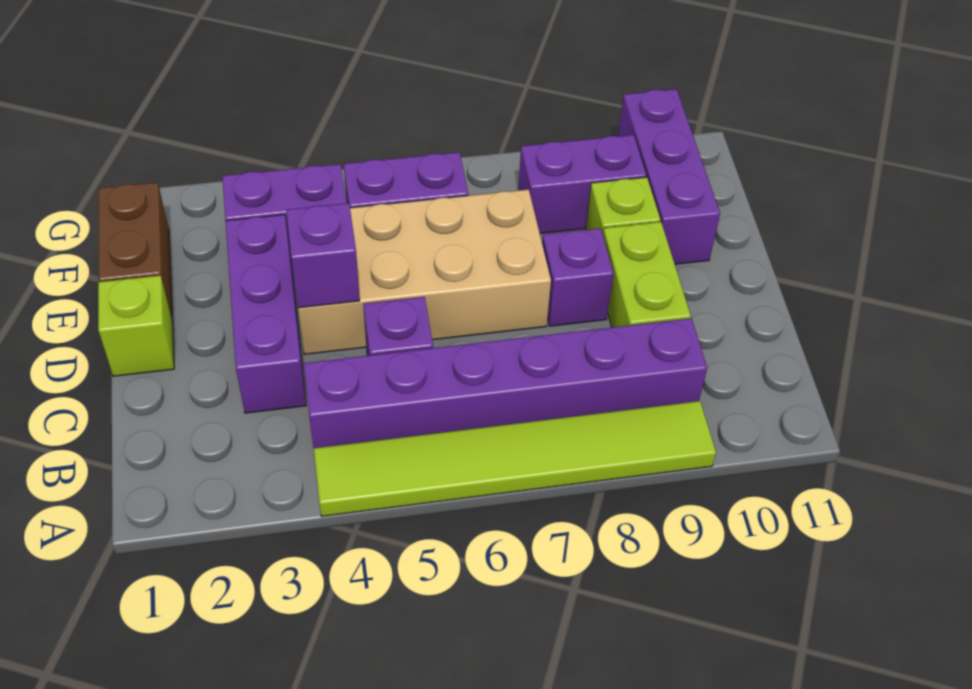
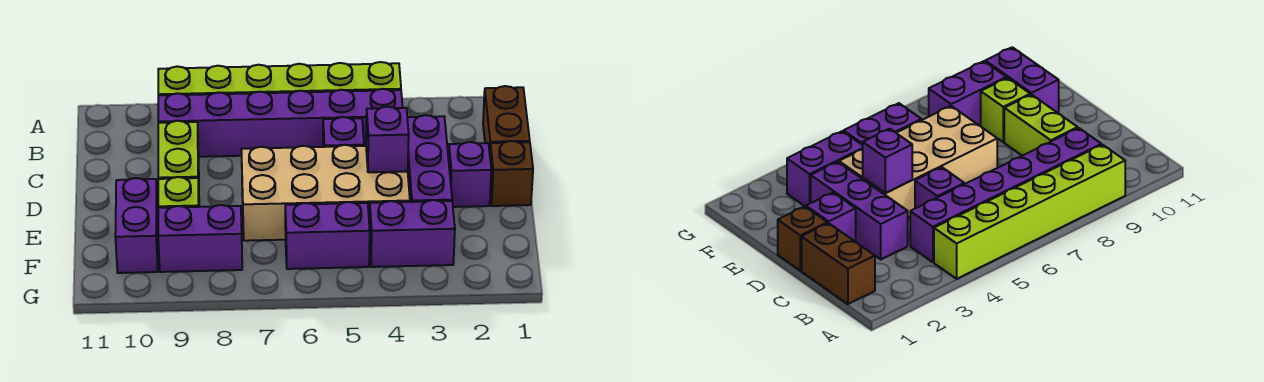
lime 1x6 tile [314,401,716,516] -> lime 1x6 brick [158,62,401,96]
lime 1x1 brick [98,275,174,376] -> brown 1x1 brick [490,141,533,206]
purple 1x1 brick [542,228,614,326] -> purple 1x1 brick moved to [448,142,491,207]
brown 1x2 brick [98,182,172,318] -> brown 1x2 brick moved to [483,86,530,152]
purple 1x3 brick [618,89,720,264] -> purple 1x2 brick [115,178,158,273]

